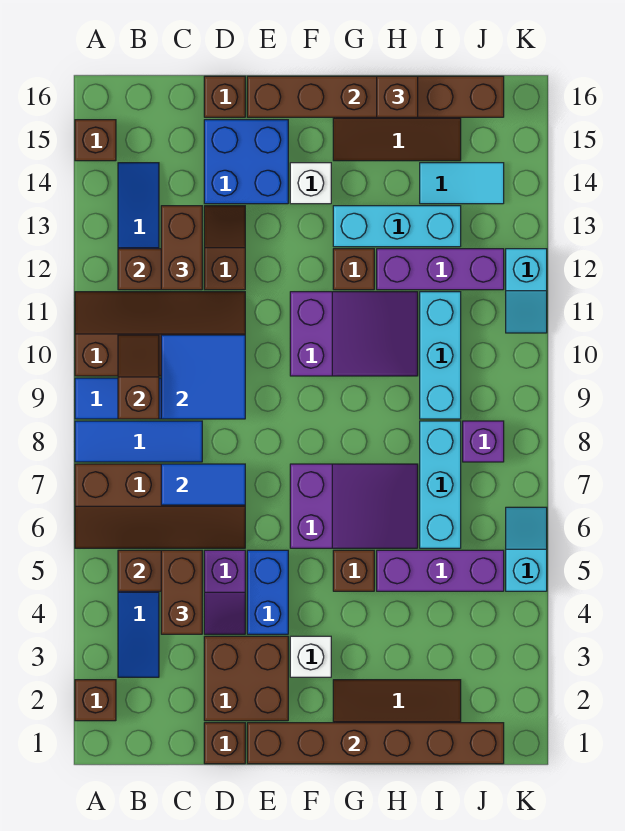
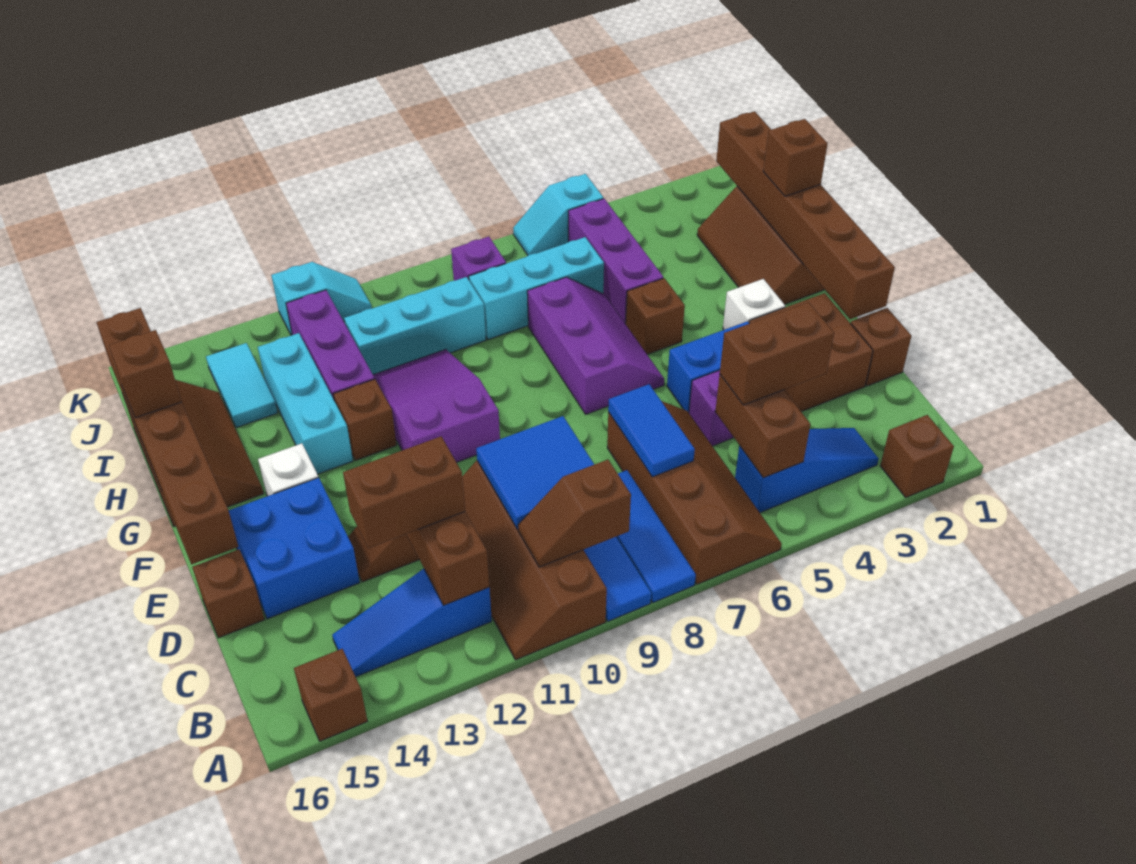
purple 2x3 slope [290,464,418,548] -> purple 2x3 slope turned to [527,277,664,414]
none -> brown 1x1 brick [763,119,828,196]

